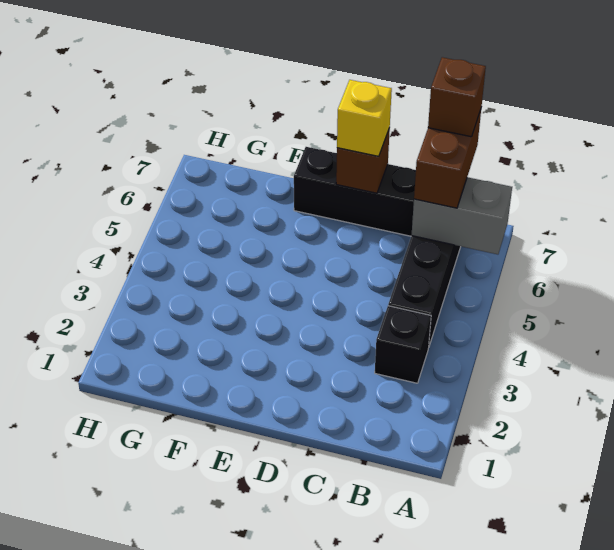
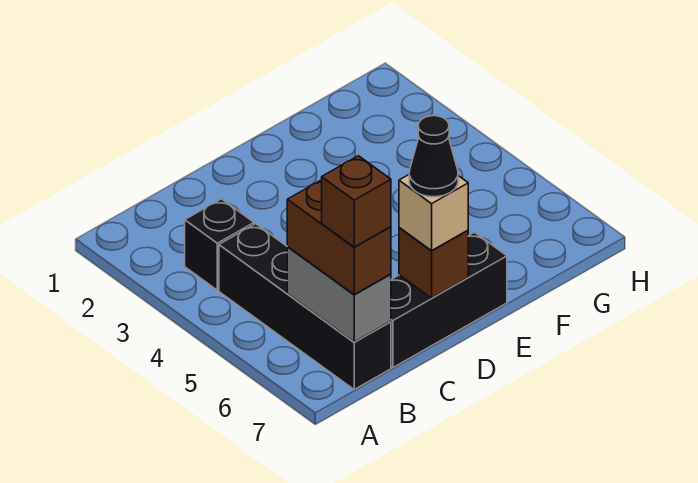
grey 1x2 brick [411,177,512,254] -> grey 1x2 brick turned to [287,247,391,342]
yellow 1x1 brick [337,80,392,156] -> tan 1x1 brick [399,175,468,251]
none -> black 1x1 cone [409,116,458,197]

